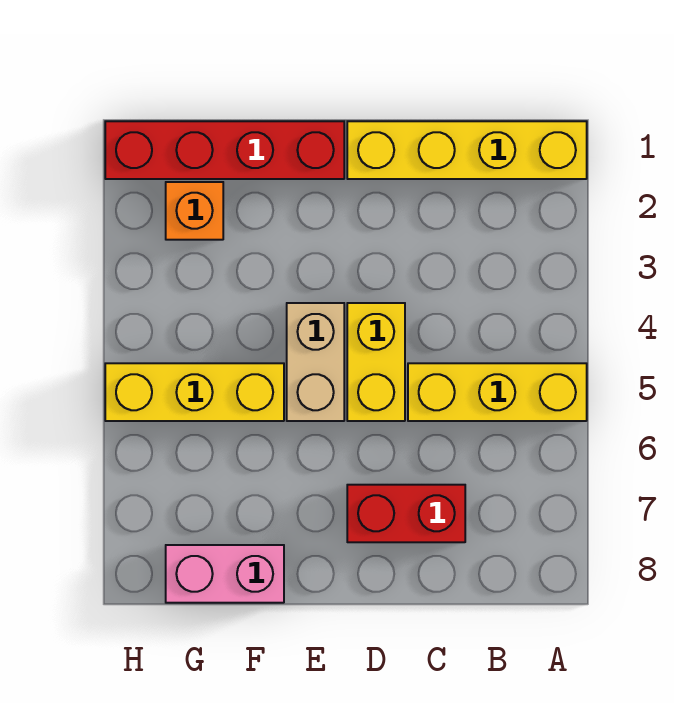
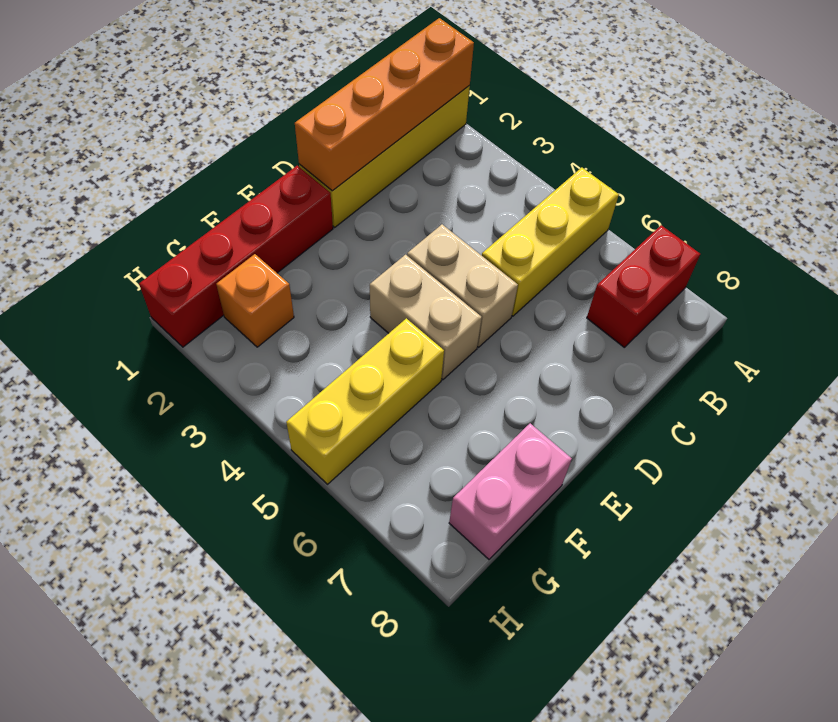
none -> orange 1x4 brick [295,18,474,191]
red 1x2 brick [347,485,465,542] -> red 1x2 brick moved to [587,225,700,347]
yellow 1x2 brick [347,303,405,421] -> tan 1x2 brick [407,224,518,347]

